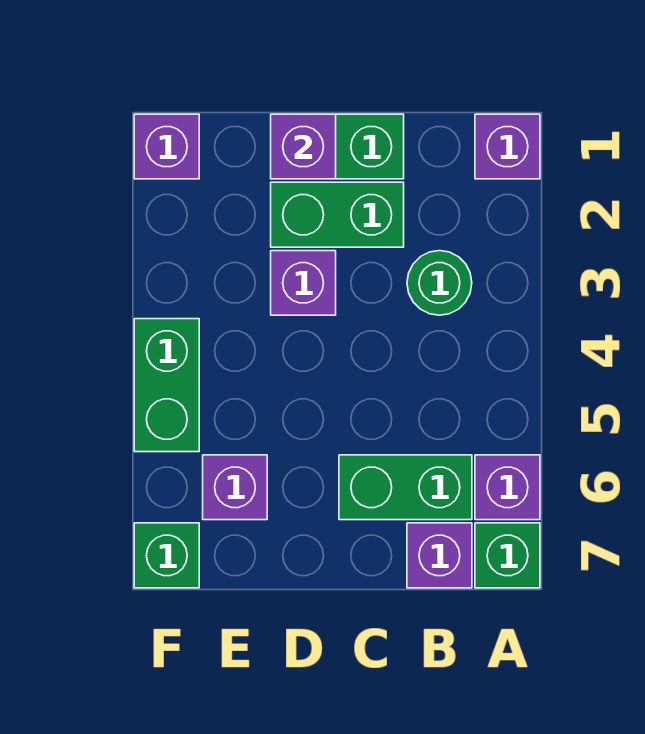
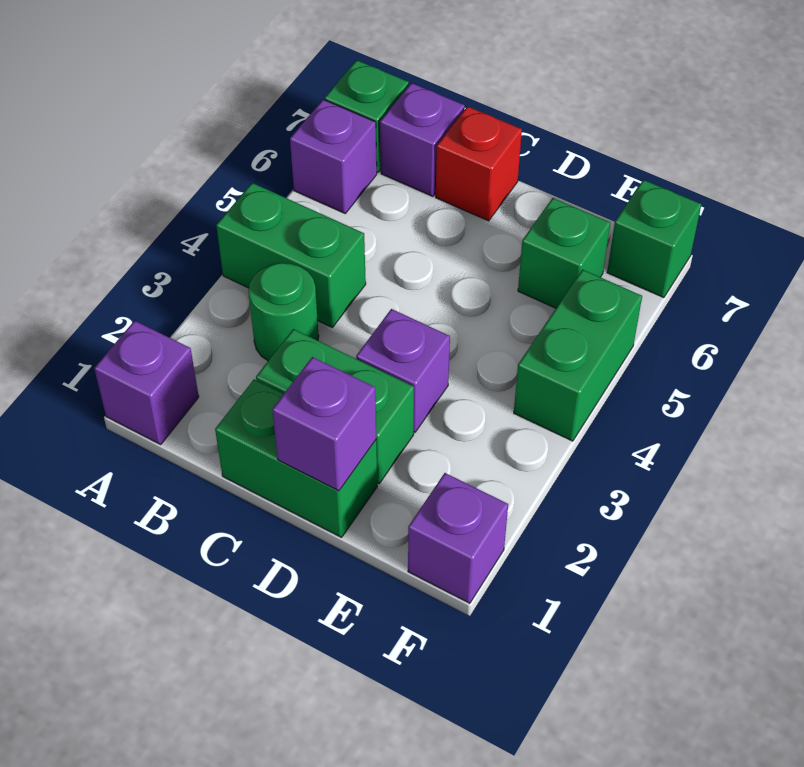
green 1x2 brick [339,455,472,520] -> green 1x2 brick moved to [216,183,366,328]
none -> red 1x1 brick [436,106,522,221]
purple 1x1 brick [203,455,267,520] -> green 1x1 brick [518,198,610,308]

